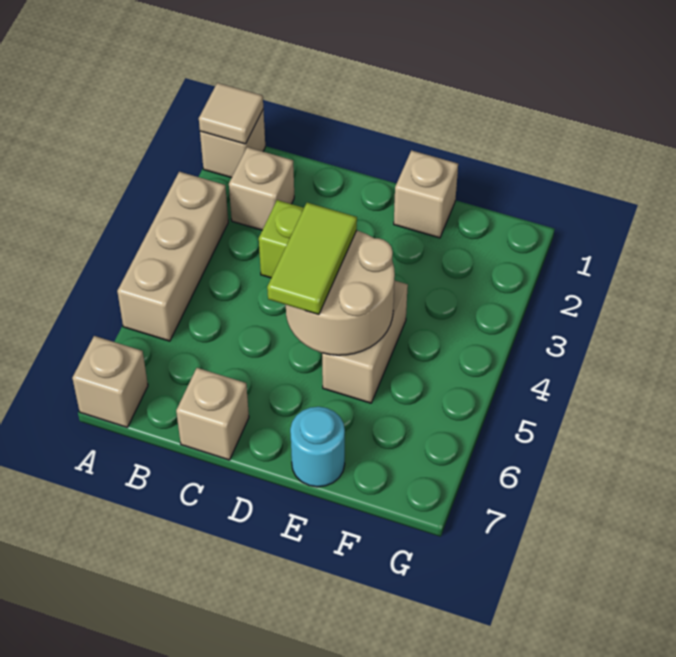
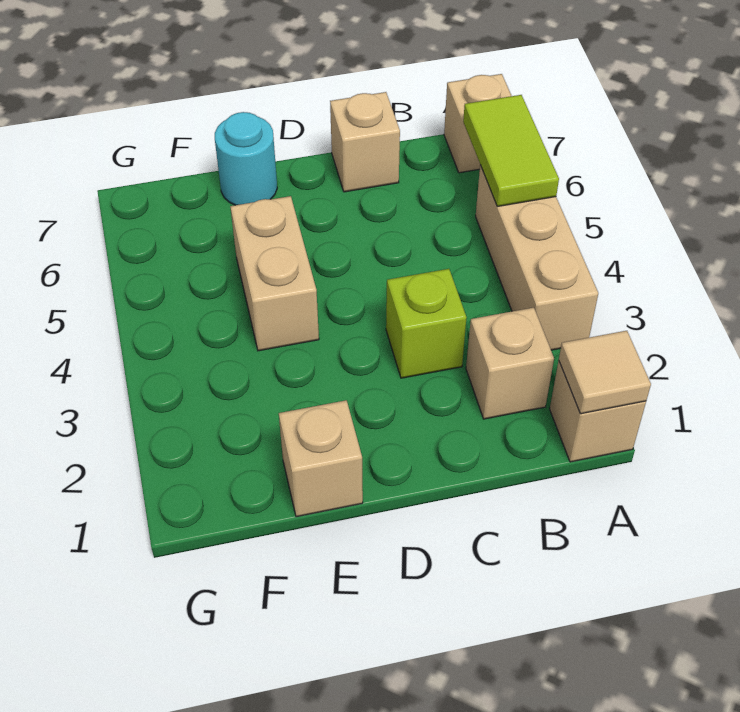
tan 2x2 round brick [286,230,395,355] -> none
lime 1x2 tile [267,203,357,315] -> lime 1x2 tile moved to [463,95,559,206]

